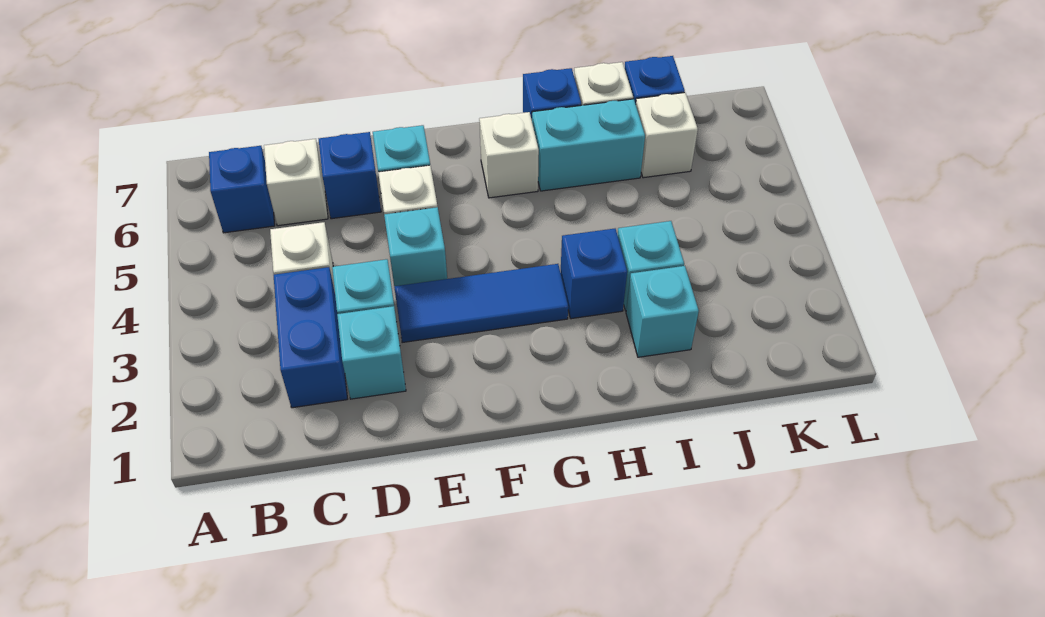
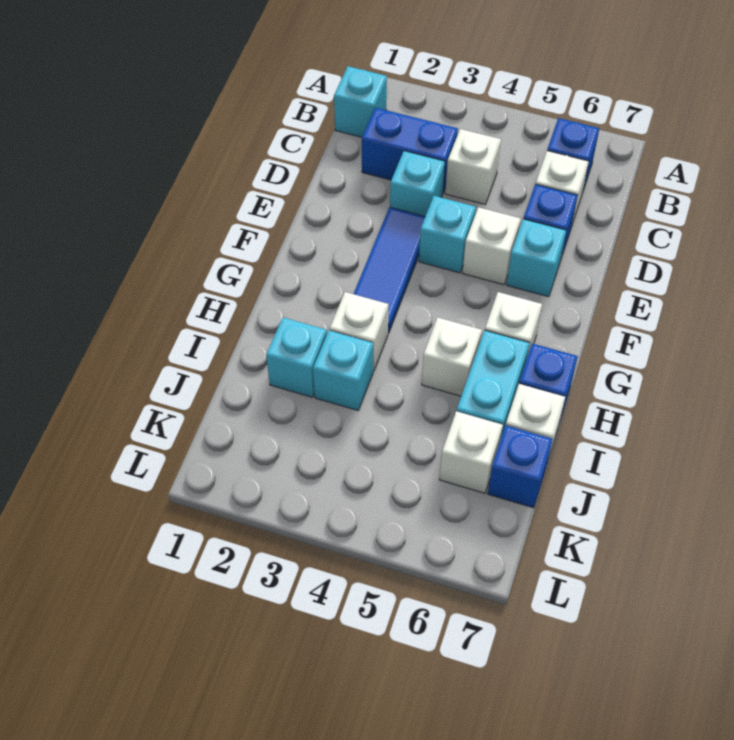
cyan 1x1 brick [337,306,406,399] -> cyan 1x1 brick moved to [334,66,387,137]
blue 1x1 brick [561,229,627,319] -> white 1x1 brick [330,292,388,371]
none -> white 1x1 brick [422,317,482,396]

